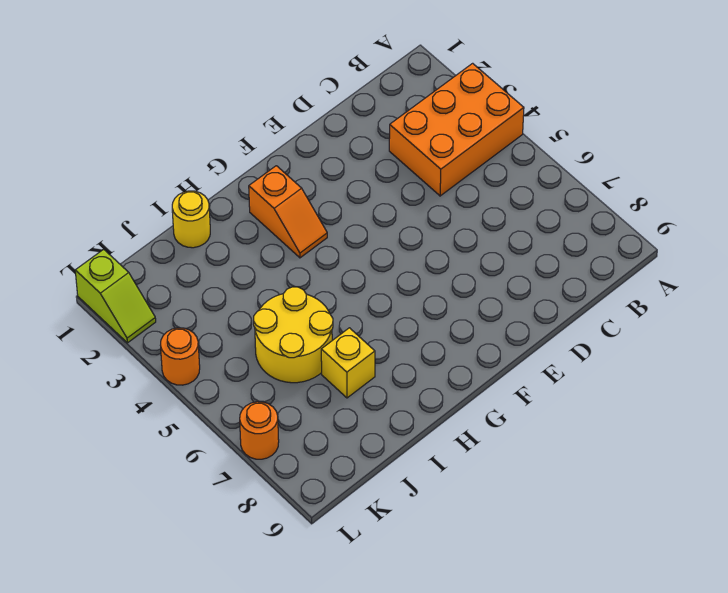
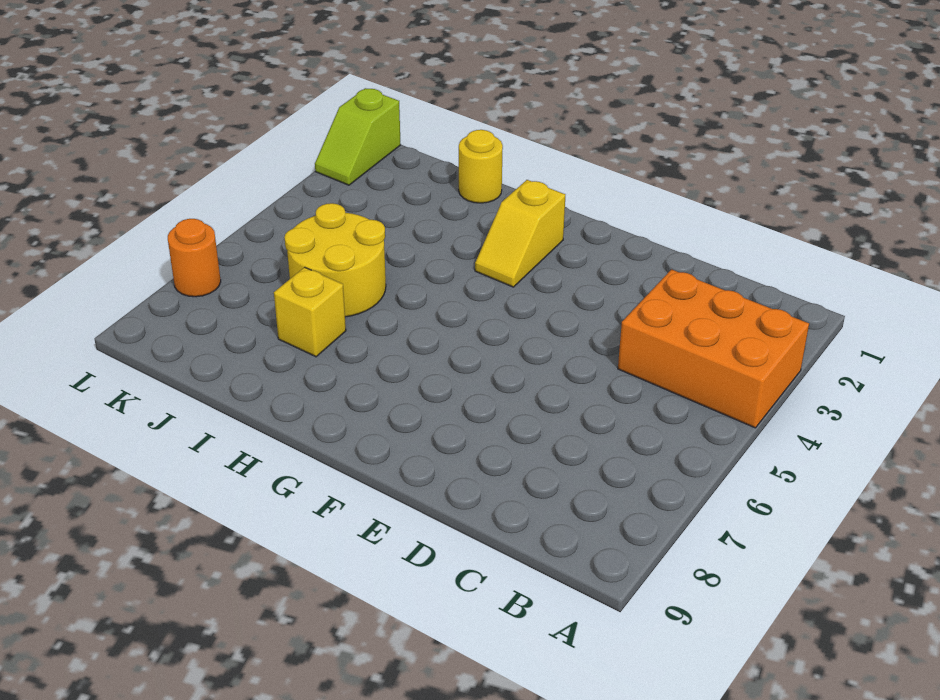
orange 1x2 slope [249,166,327,258] -> yellow 1x2 slope [475,180,565,287]
orange 1x1 round brick [160,328,200,385] -> none

